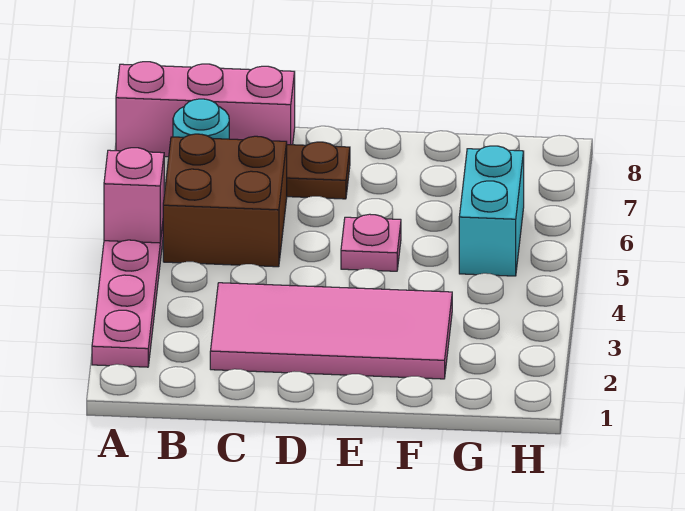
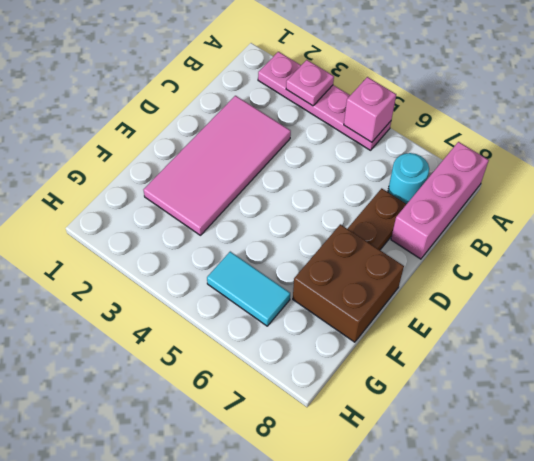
brown 2x2 brick [163,134,287,267] -> brown 2x2 brick moved to [293,224,404,342]
pink 1x1 plate [341,214,401,271] -> pink 1x1 plate moved to [286,60,334,106]
cyan 1x2 brick [459,146,524,276] -> cyan 1x2 tile [207,252,290,326]

